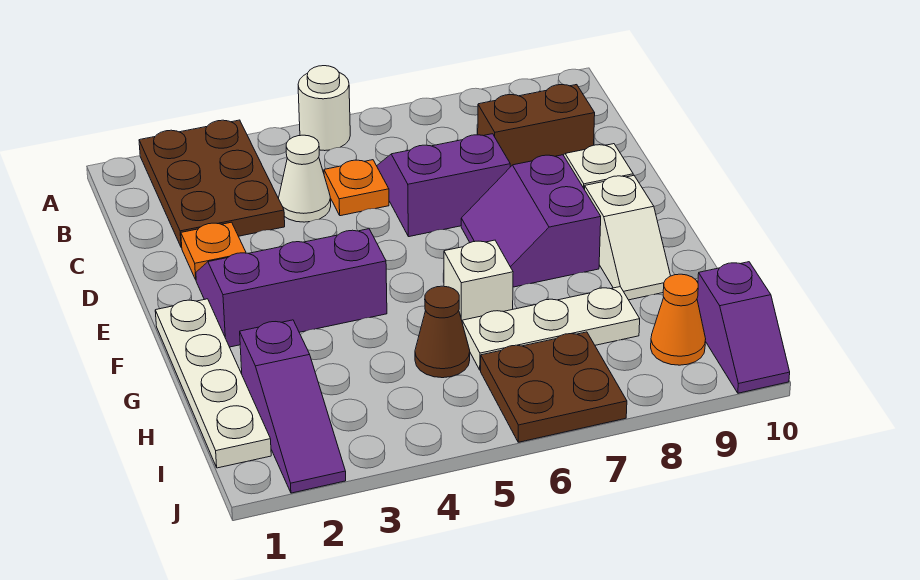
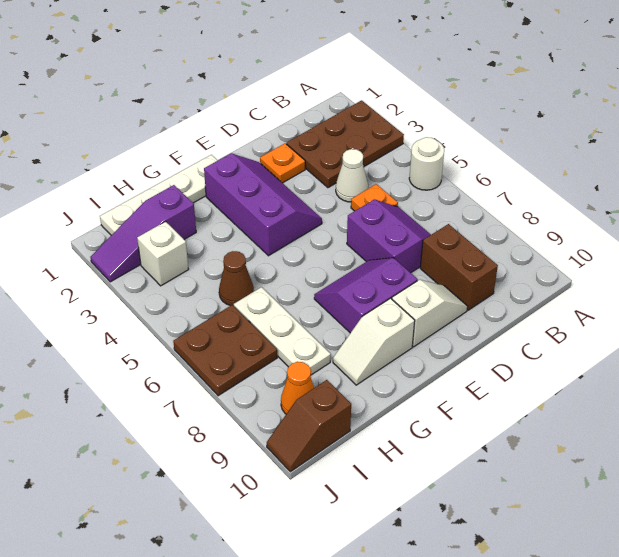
white 1x1 brick [444,240,513,320] -> white 1x1 brick moved to [137,222,189,286]
purple 1x2 slope [697,262,790,393] -> brown 1x2 slope [267,380,351,472]

